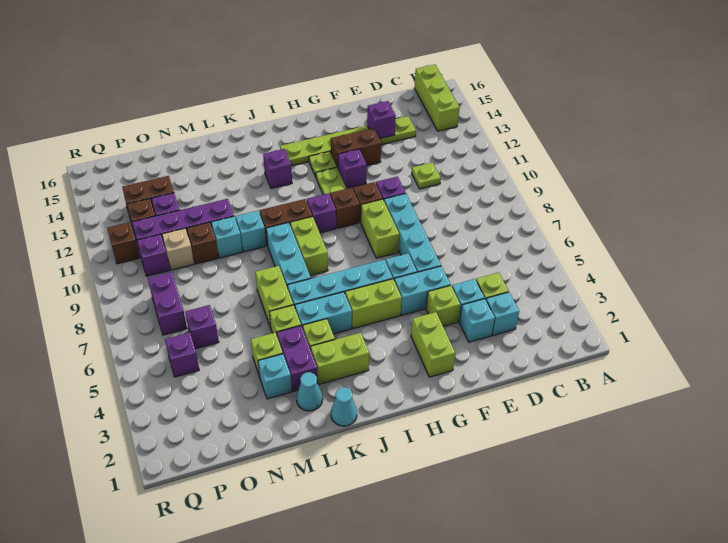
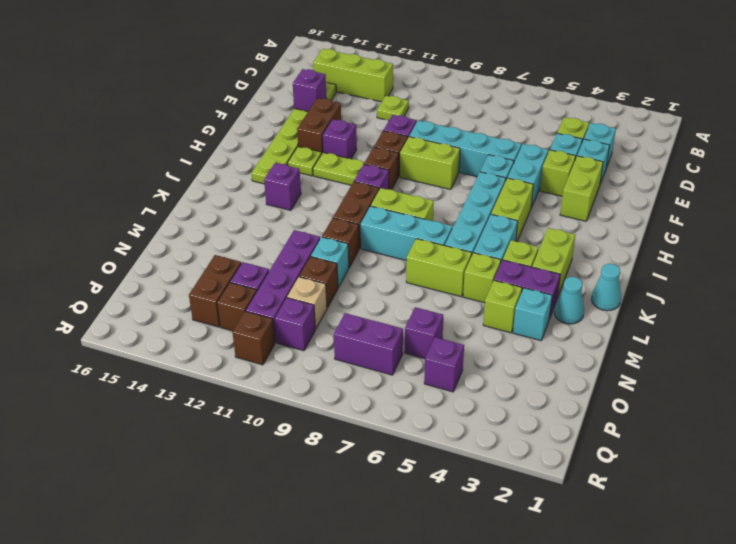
lime 1x3 brick [414,65,460,131] -> lime 1x3 brick moved to [313,49,393,102]
lime 1x2 brick [411,312,455,377] -> lime 1x2 brick turned to [560,156,603,221]
cyan 1x1 brick [235,211,266,252] -> brown 1x1 brick [322,218,360,267]

